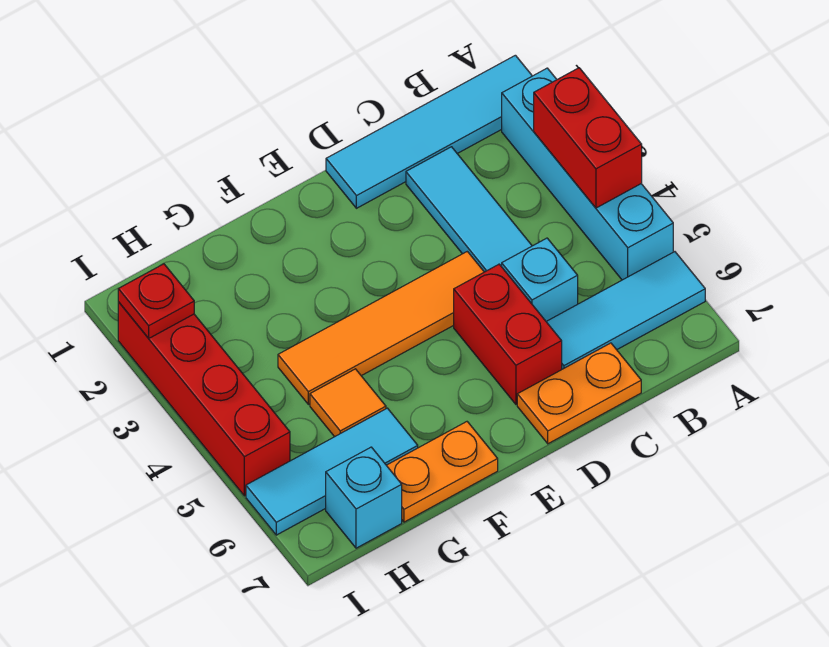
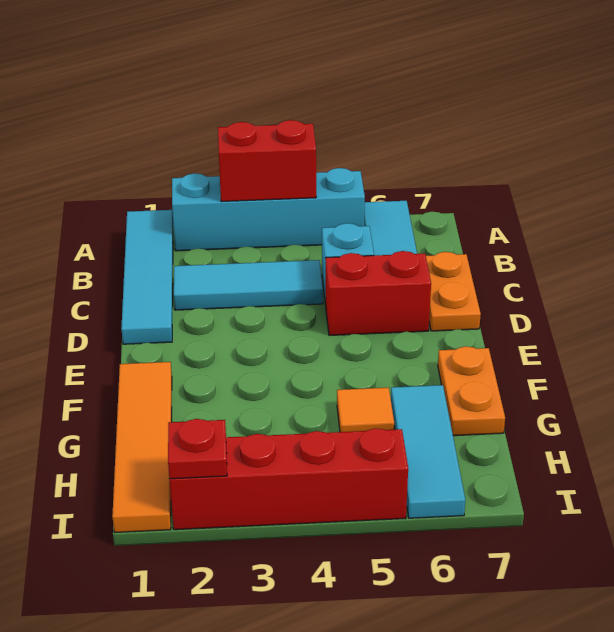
orange 1x4 tile [278,251,484,404] -> orange 1x4 tile moved to [112,362,172,532]
cyan 1x1 brick [326,447,402,548] -> none

